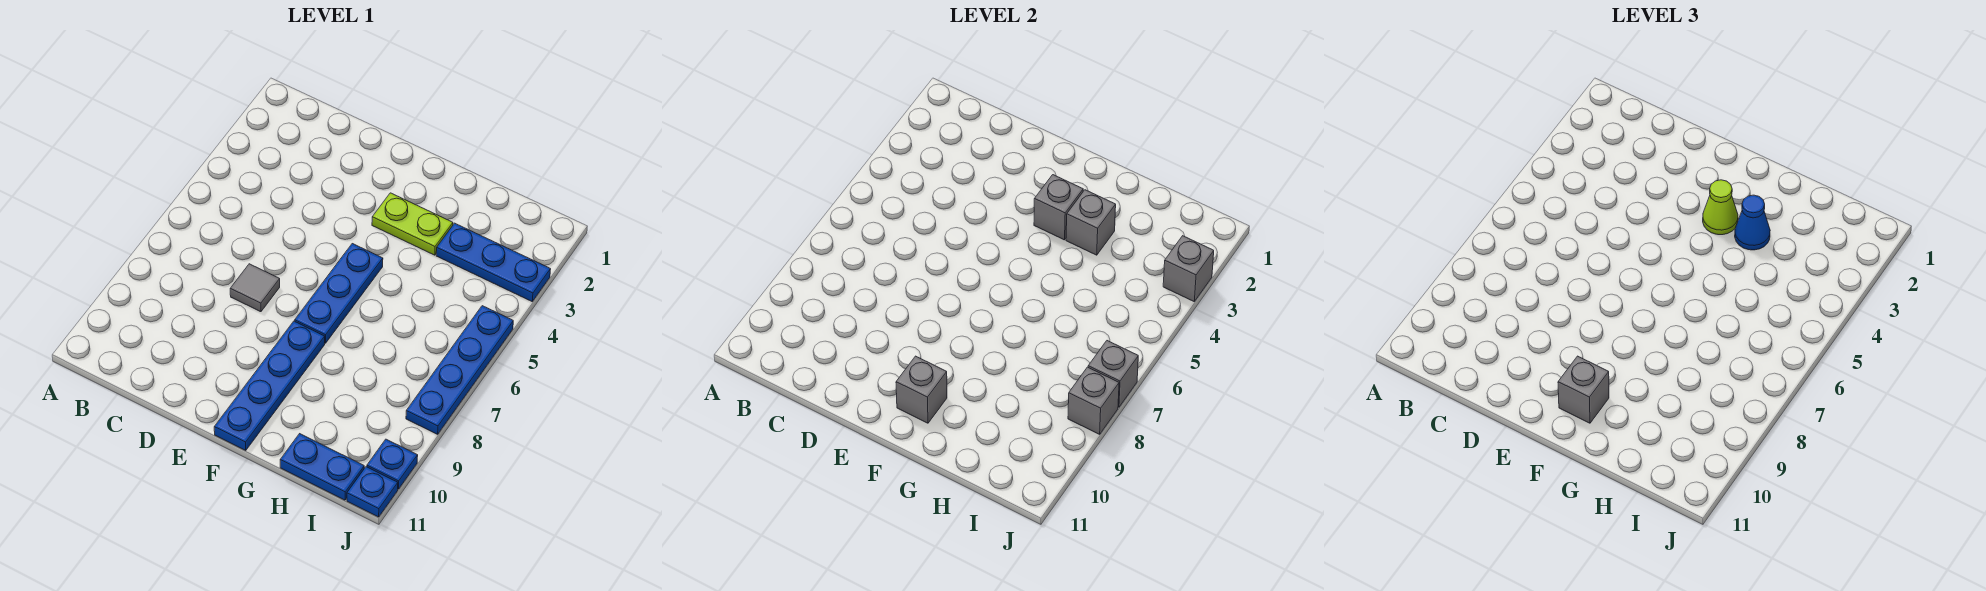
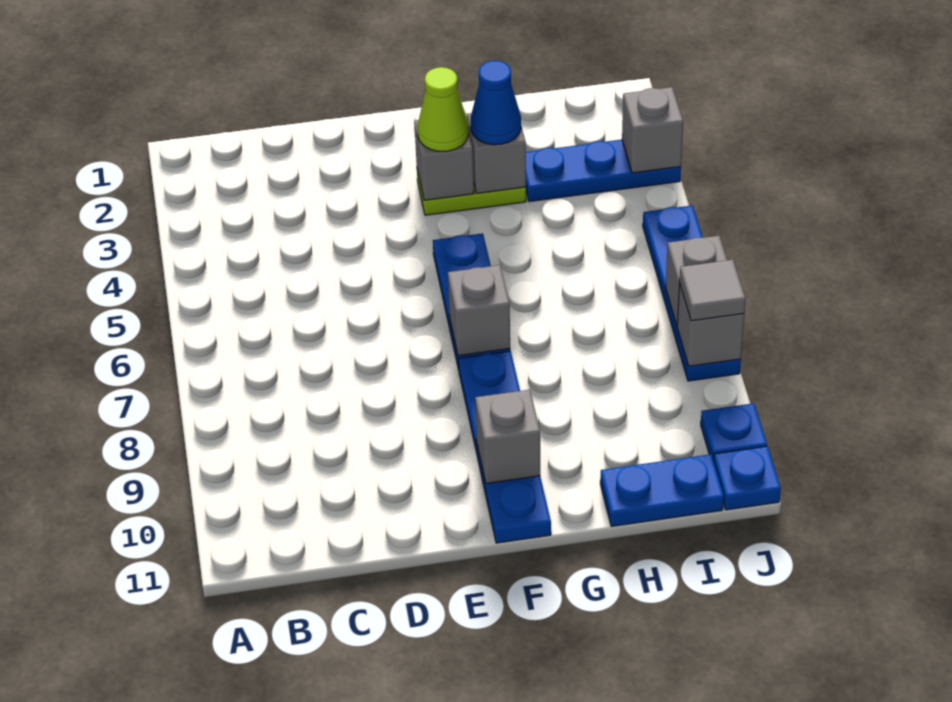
grey 1x1 tile [230,264,280,312] -> grey 1x1 tile moved to [680,260,746,321]
grey 1x1 brick [1558,356,1609,423] -> grey 1x1 brick moved to [448,265,510,356]

